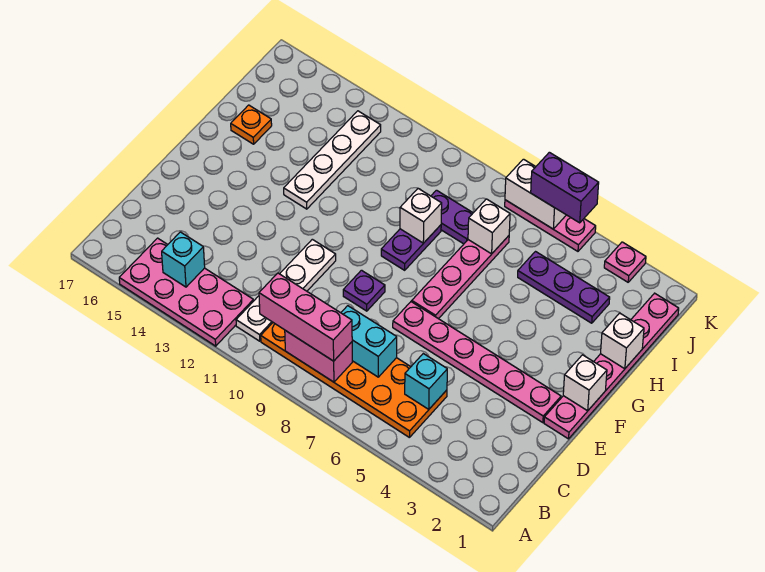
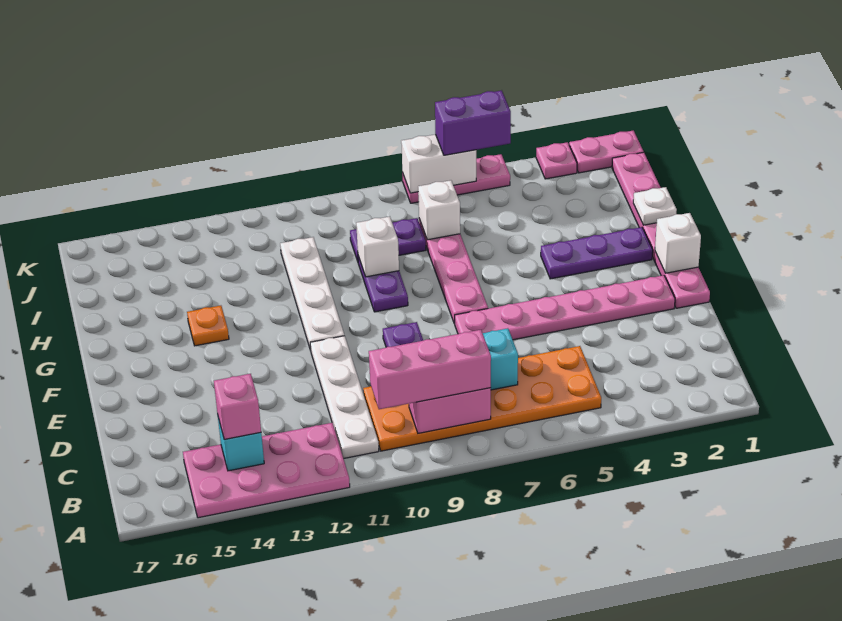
none -> pink 1x1 brick [214,374,261,439]
cyan 1x1 brick [405,354,447,409] -> none
white 1x4 plate [284,111,381,209] -> white 1x4 plate moved to [280,237,344,350]
white 1x1 brick [601,313,644,369] -> white 1x1 plate [633,187,677,225]
orange 1x1 plate [231,105,272,144] -> orange 1x1 plate moved to [187,306,229,346]
purple 1x3 plate [518,252,610,323] -> purple 1x3 plate moved to [541,227,653,279]
none -> pink 1x2 plate [569,131,644,173]

